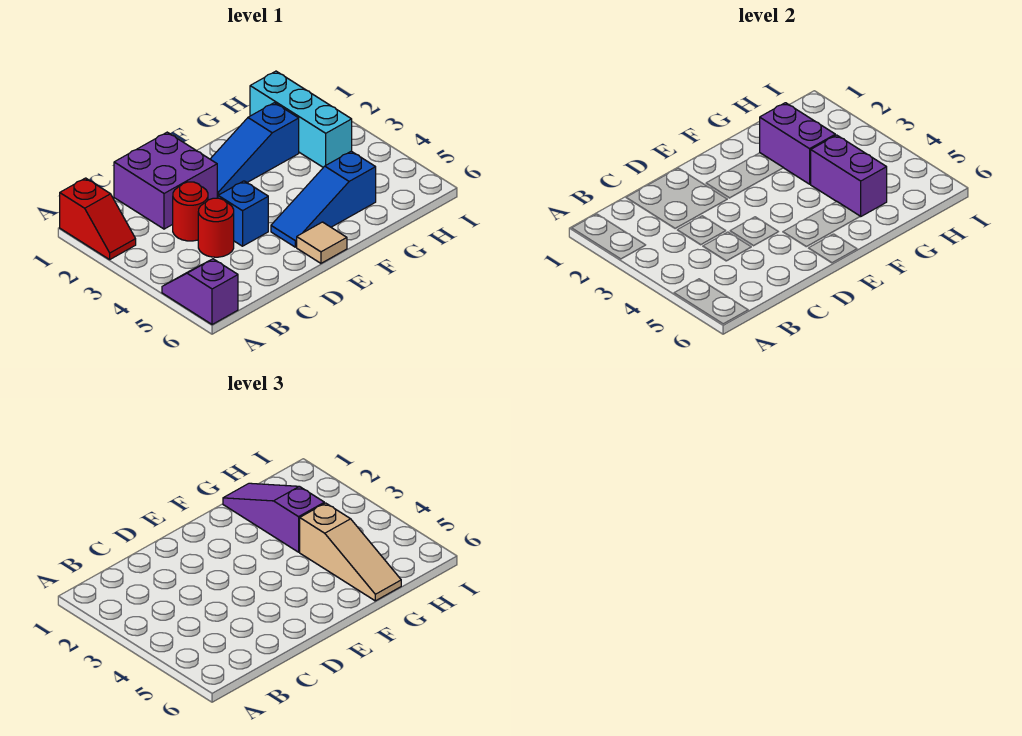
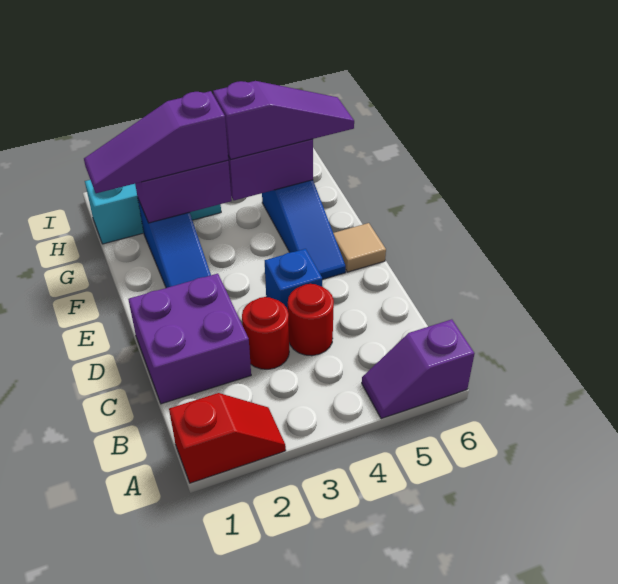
tan 1x3 slope [300,503,401,601] -> purple 1x3 slope [213,81,354,160]

